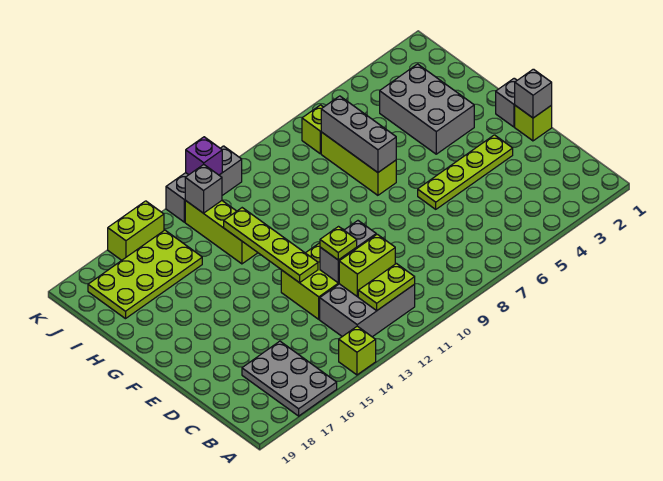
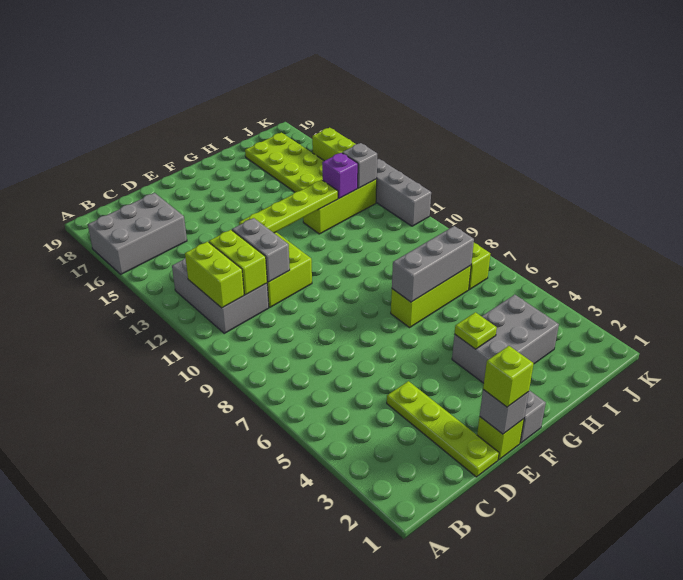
lime 1x1 brick [339,326,376,375] -> lime 1x1 brick moved to [483,346,534,407]
grey 2x3 plate [242,341,337,416] -> grey 2x3 brick [88,193,187,274]
lime 1x2 plate [358,264,415,310] -> lime 1x2 brick [185,242,244,308]
lime 1x1 plate [320,227,357,260] -> lime 1x1 plate moved to [455,312,497,349]
lime 1x4 plate [418,135,513,209] -> lime 1x4 plate moved to [387,381,499,477]
purple 1x1 brick [186,137,222,175] -> purple 1x1 brick moved to [322,153,358,199]

